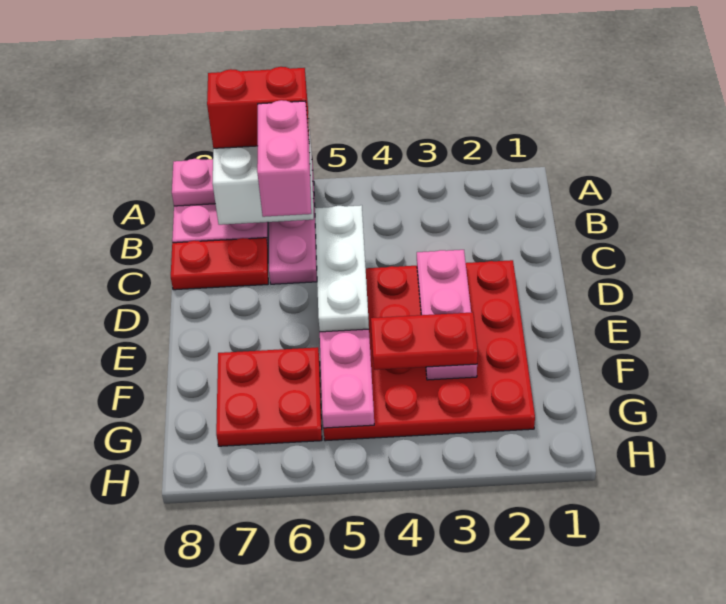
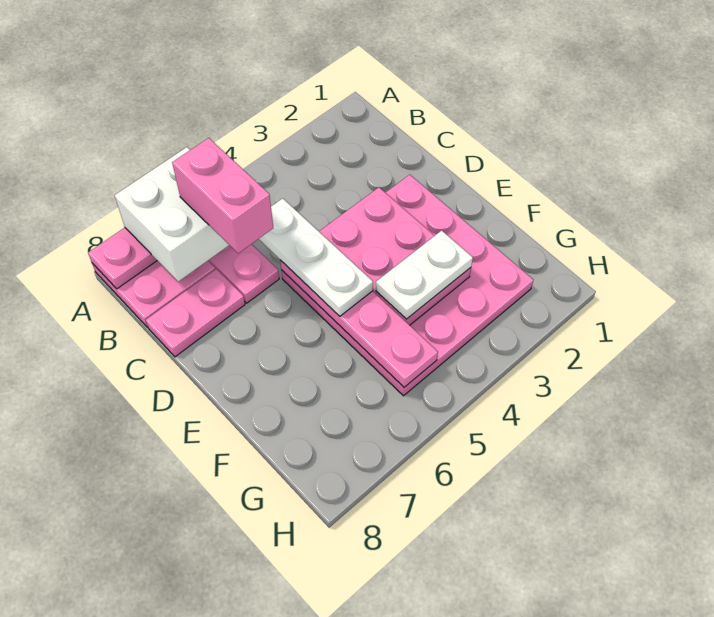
red 1x2 brick [207,67,309,148] -> none
red 1x2 plate [171,238,268,290] -> pink 1x2 plate [146,269,245,357]
red 4x4 plate [323,260,535,441] -> pink 4x4 plate [281,175,533,396]
pink 1x3 plate [417,250,477,380] -> pink 2x3 plate [319,187,471,325]
red 1x2 plate [371,312,478,370] -> white 1x2 plate [376,230,473,319]
red 2x2 plate [216,347,322,446] -> none

